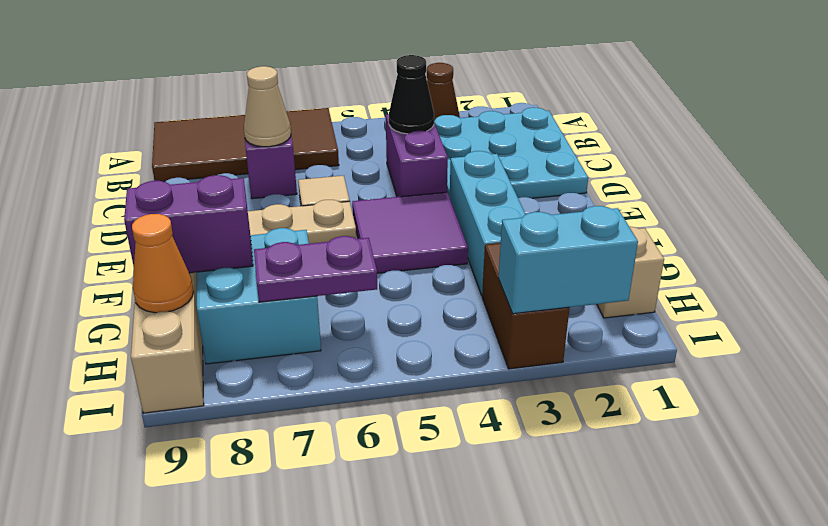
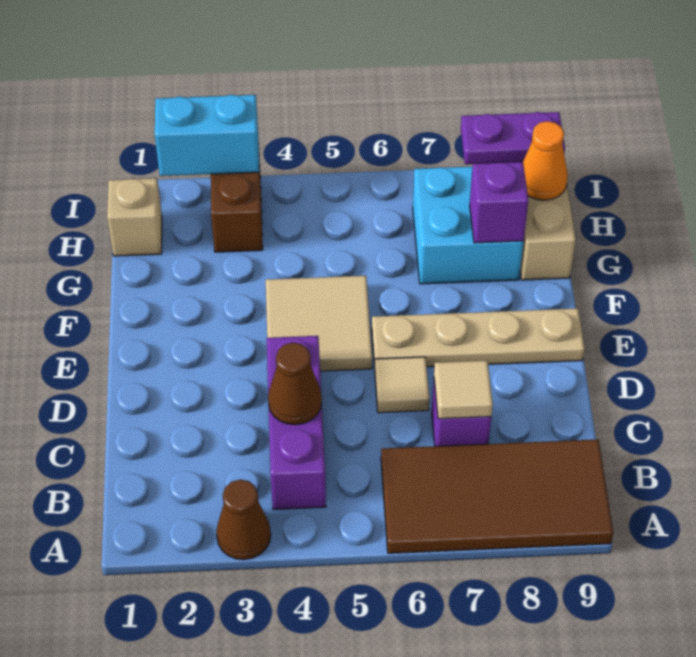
cyan 3x3 plate [434,108,588,198] -> none
purple 1x2 brick [386,114,448,197] -> purple 1x3 brick [267,336,326,510]
black 1x1 cone [389,55,434,134] -> brown 1x1 cone [268,343,322,425]
tan 1x1 cone [244,66,291,147] -> tan 1x1 tile [434,361,493,419]
cyan 1x3 brick [450,151,526,295] -> none
purple 2x2 tile [352,192,468,273] -> tan 2x2 tile [266,276,372,371]
purple 1x2 brick [124,175,253,273] -> purple 1x1 brick [470,162,528,243]
purple 1x2 plate [254,236,377,302] -> purple 1x2 plate moved to [461,112,565,165]

